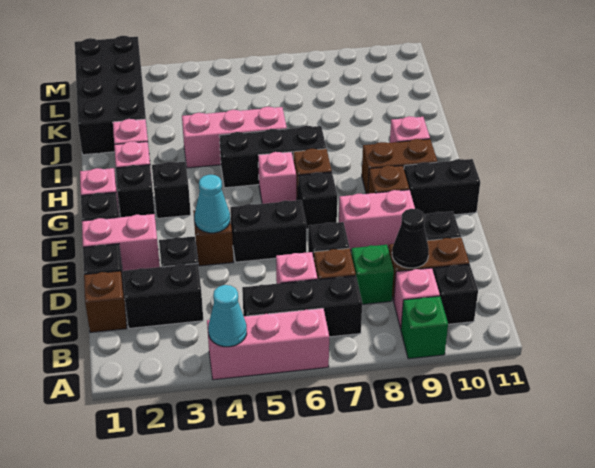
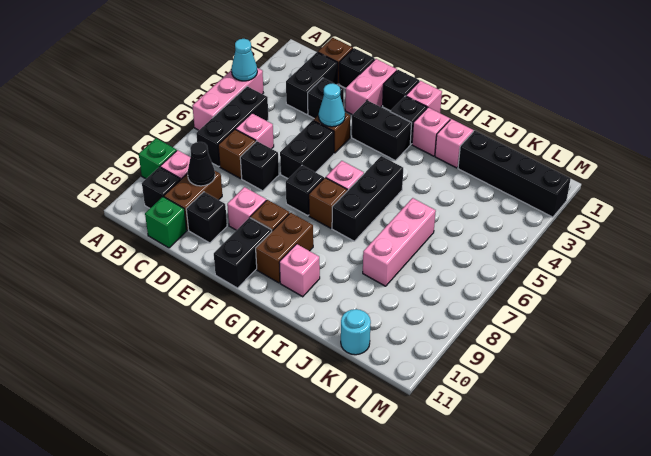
green 1x1 brick [351,245,394,304] -> green 1x1 brick moved to [145,197,187,248]
pink 1x2 brick [339,190,415,251] -> pink 1x1 brick [227,187,266,230]
black 1x1 brick [152,162,191,219] -> black 1x2 brick [352,100,412,161]
pink 1x3 brick [182,107,287,168] -> pink 1x3 brick moved to [363,198,436,286]
black 2x4 brick [75,36,148,155] -> black 1x4 brick [458,131,571,217]
none -> cyan 1x1 round brick [341,309,371,355]

